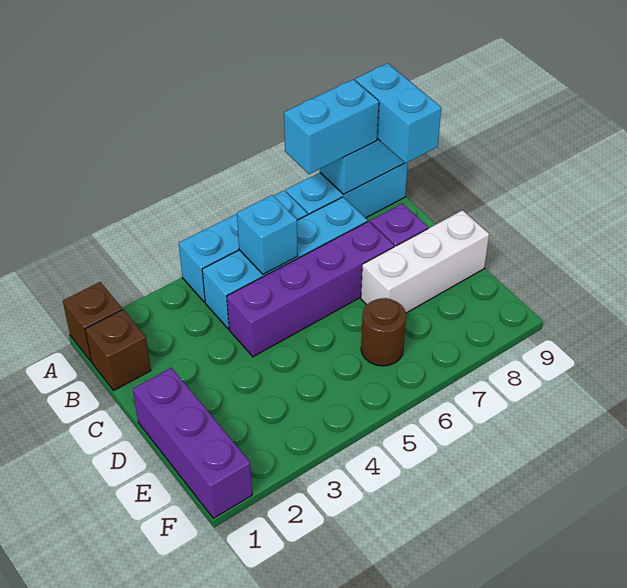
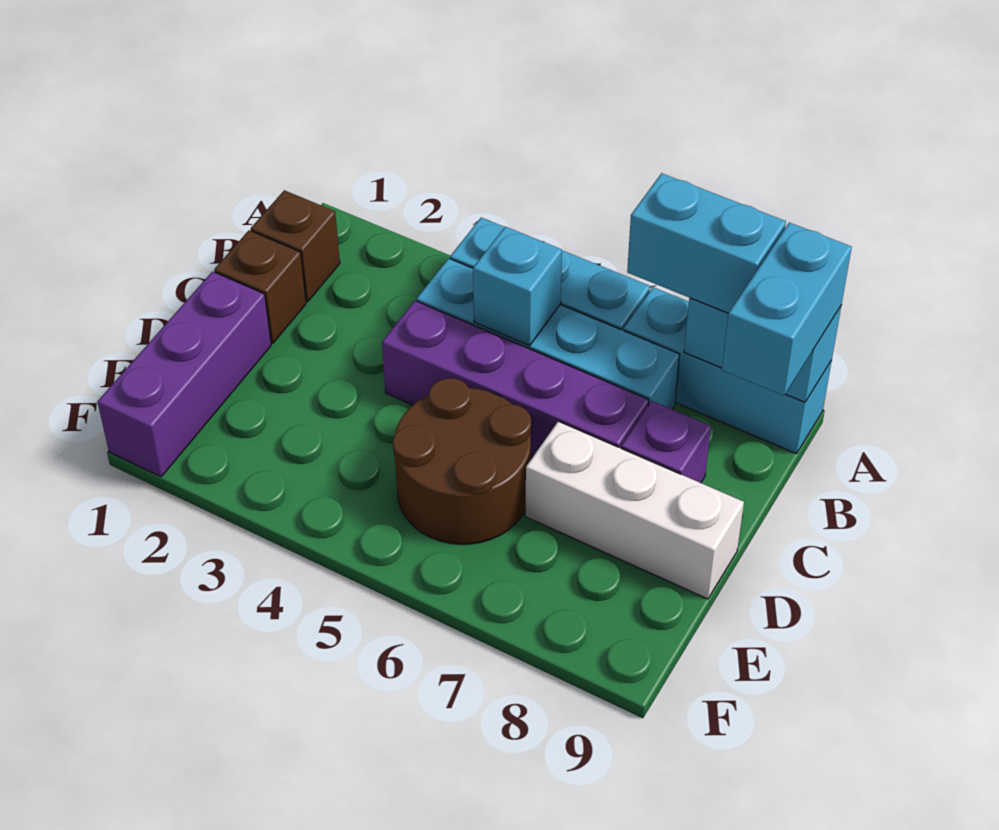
brown 1x1 brick [63,282,122,362] -> brown 1x1 brick moved to [214,230,306,343]
brown 1x1 round brick [361,298,406,366] -> brown 2x2 round brick [393,378,531,544]

